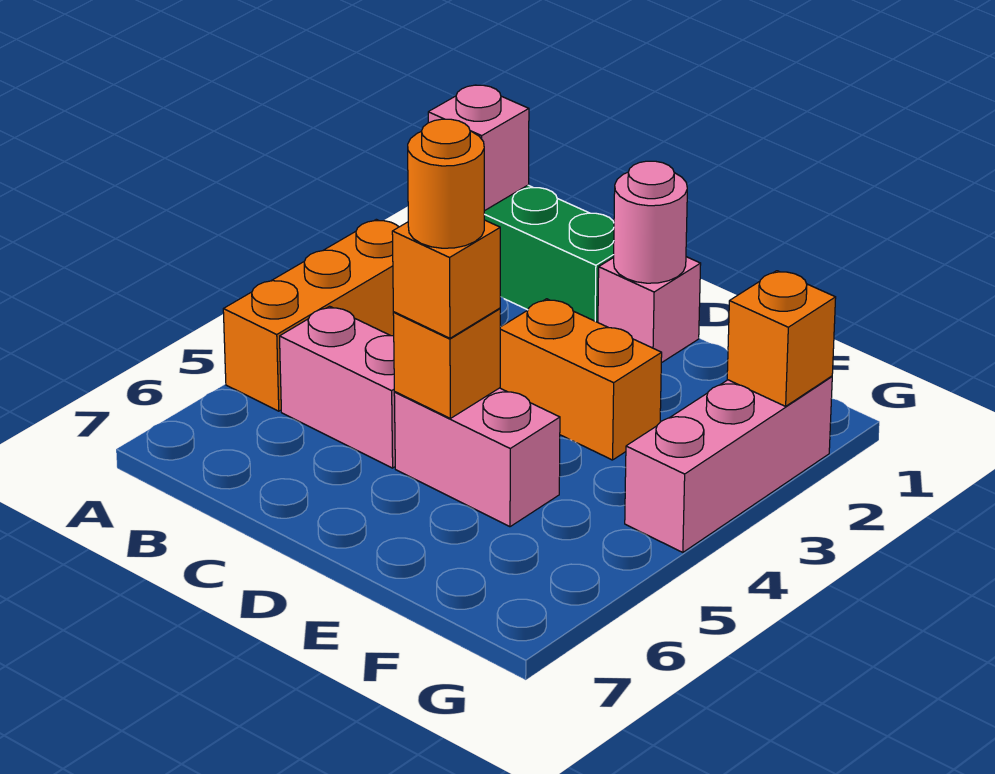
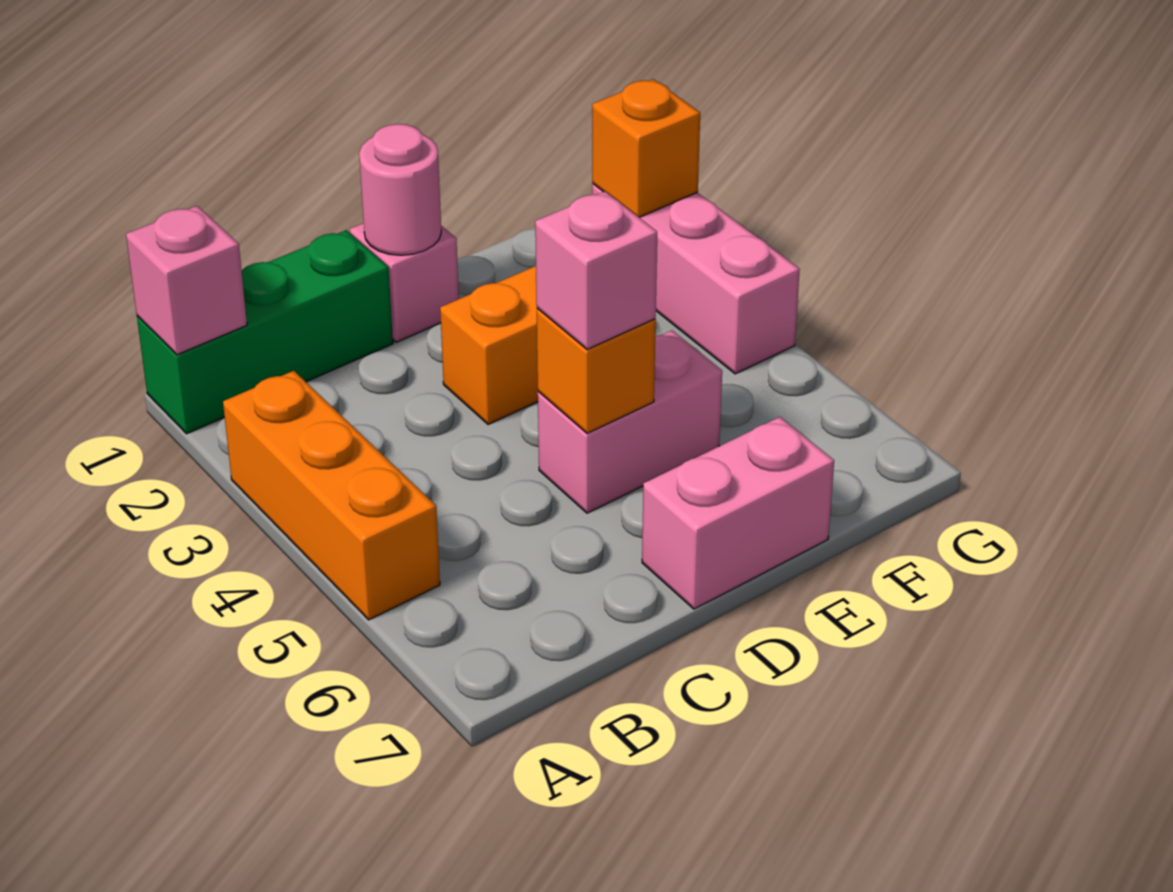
pink 1x2 brick [280,306,395,468] -> pink 1x2 brick moved to [642,417,834,609]
orange 1x1 brick [392,220,500,338] -> pink 1x1 brick [535,192,657,350]
orange 1x1 round brick [408,119,484,248] -> none

